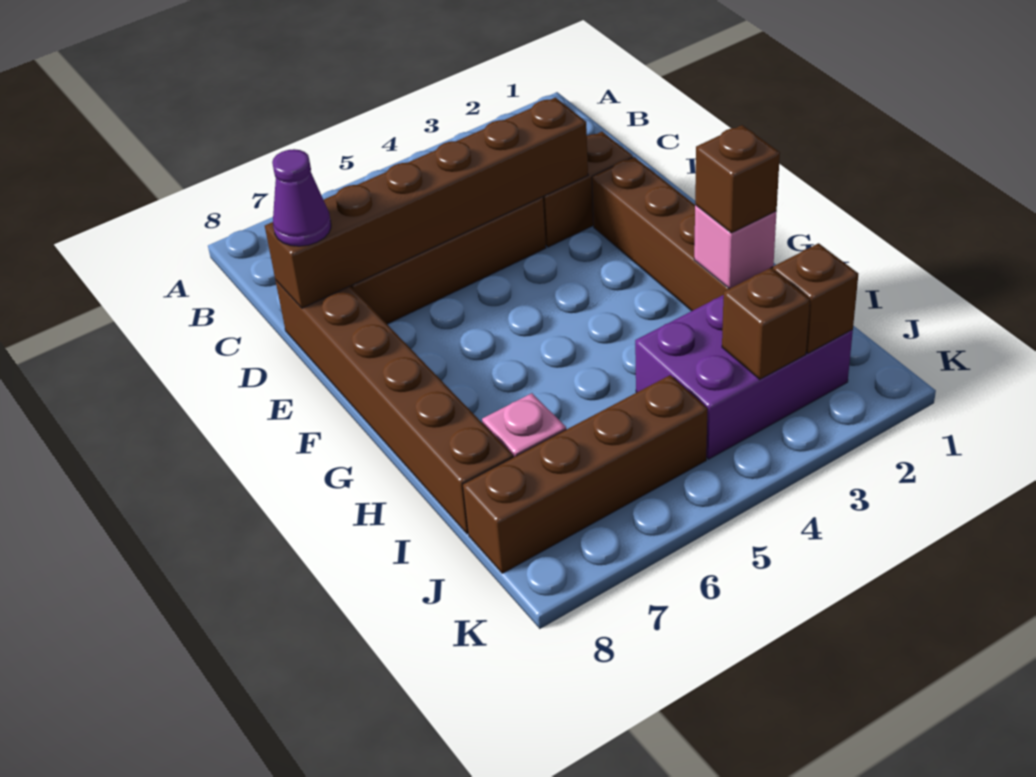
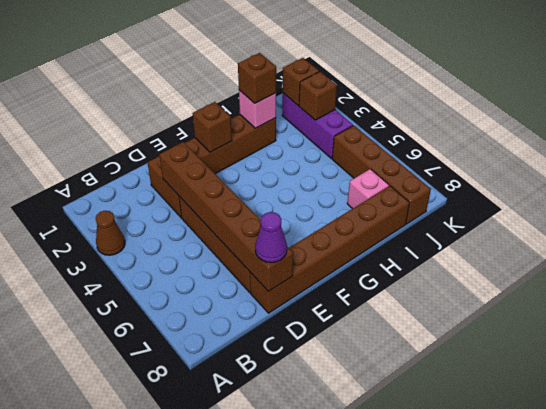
none -> brown 1x1 cone [96,211,125,255]
none -> brown 1x1 brick [192,102,232,152]
purple 2x3 brick [635,295,853,459] -> purple 1x3 brick [282,93,353,158]

